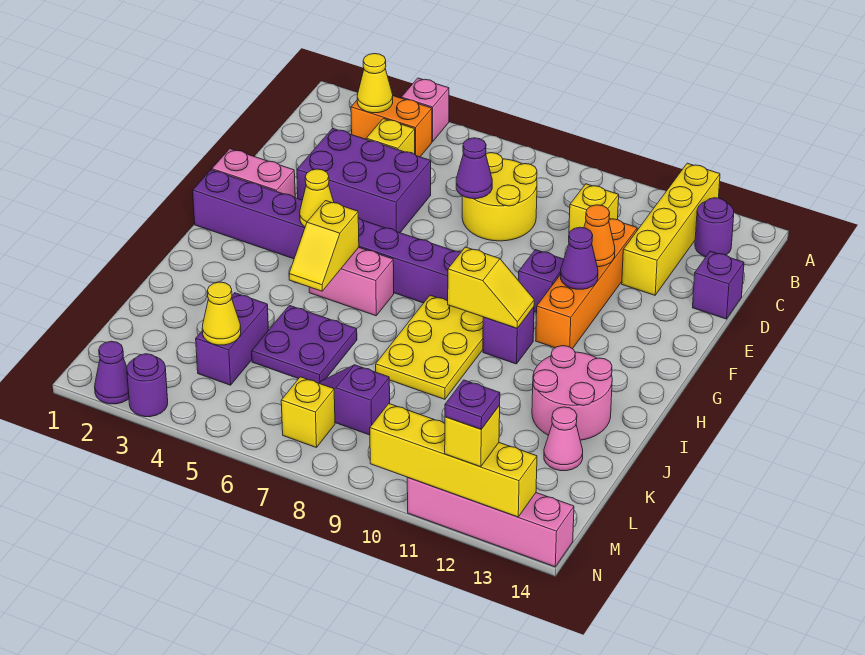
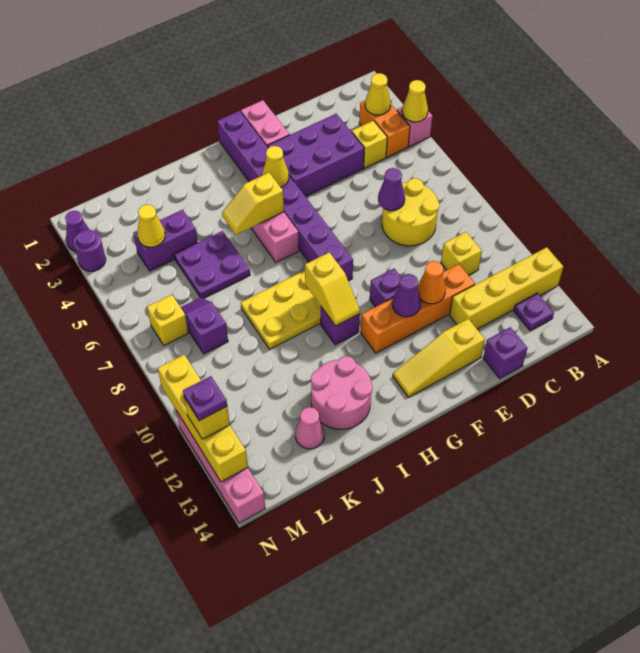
none -> yellow 1x1 cone [402,80,428,122]
purple 1x1 round brick [695,198,734,257] -> purple 1x1 plate [514,293,554,331]
purple 2x3 brick [297,128,431,233] -> purple 2x3 brick turned to [268,114,364,197]
none -> yellow 1x3 slope [393,319,485,397]

